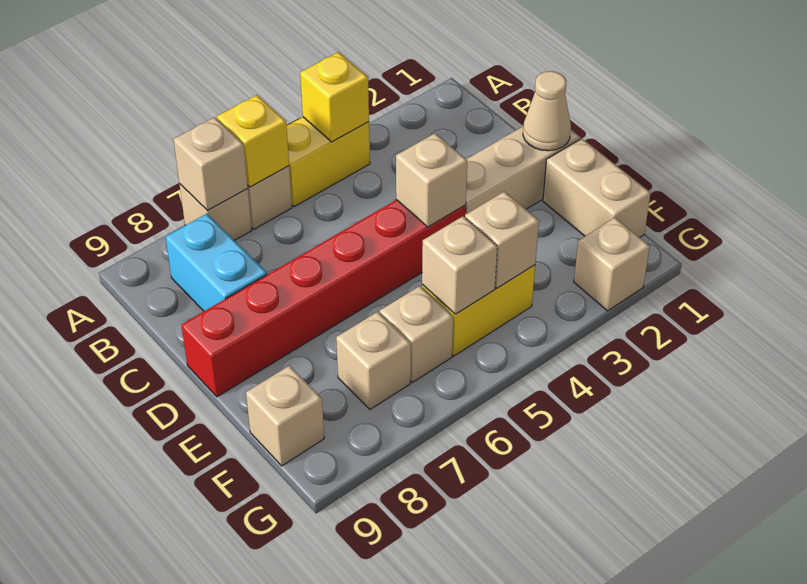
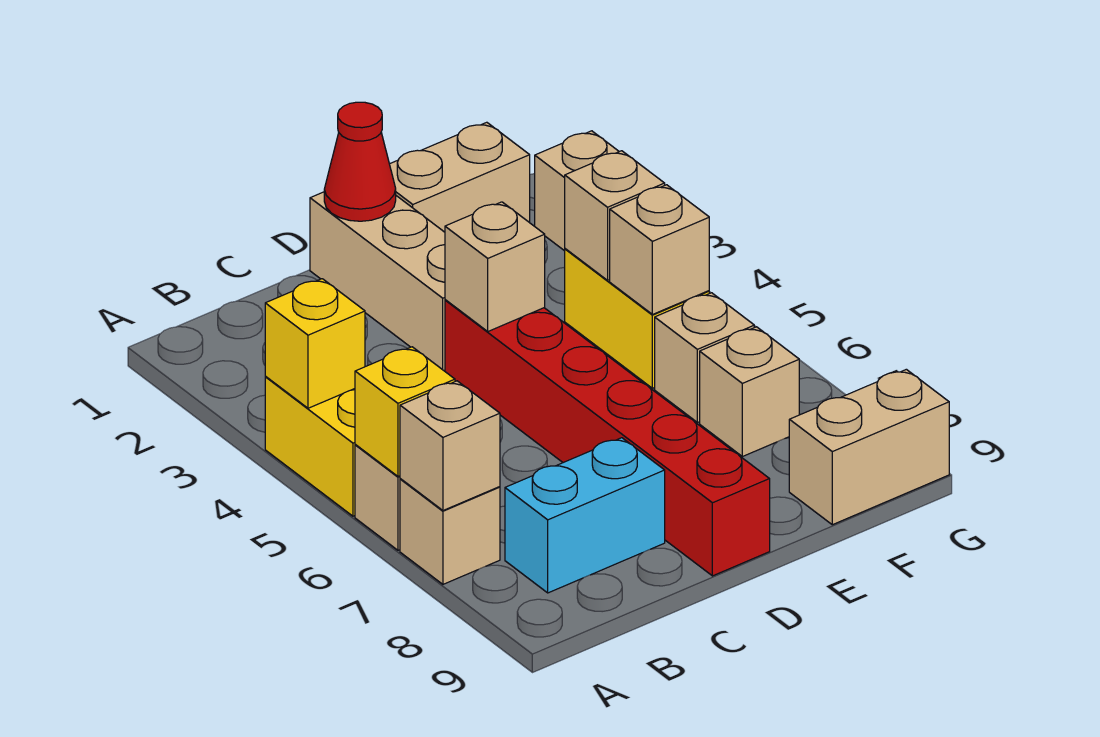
tan 1x1 cone [523,71,571,151] -> red 1x1 cone [324,102,396,221]
tan 1x1 brick [246,366,324,466] -> tan 1x2 brick [789,369,949,525]

